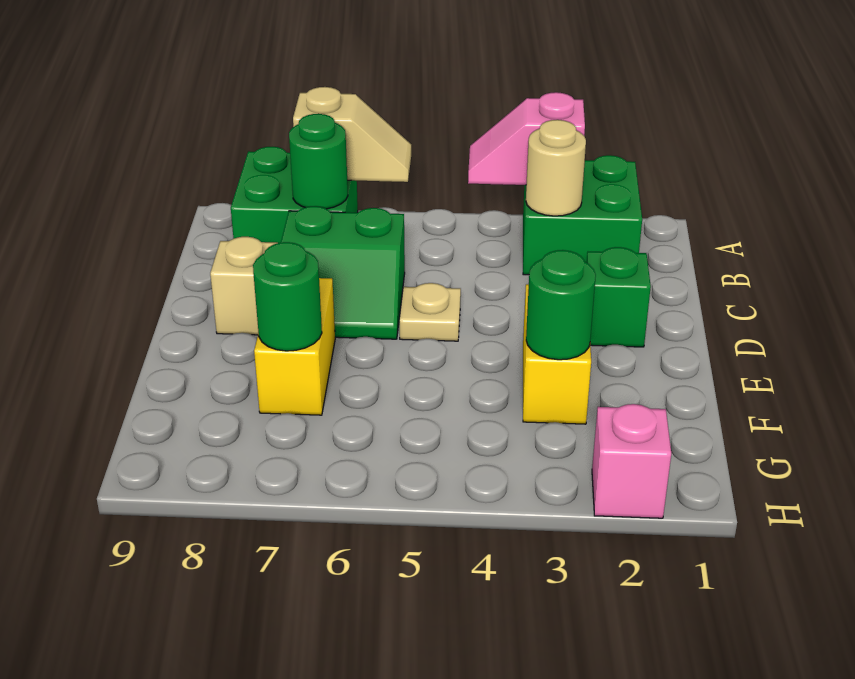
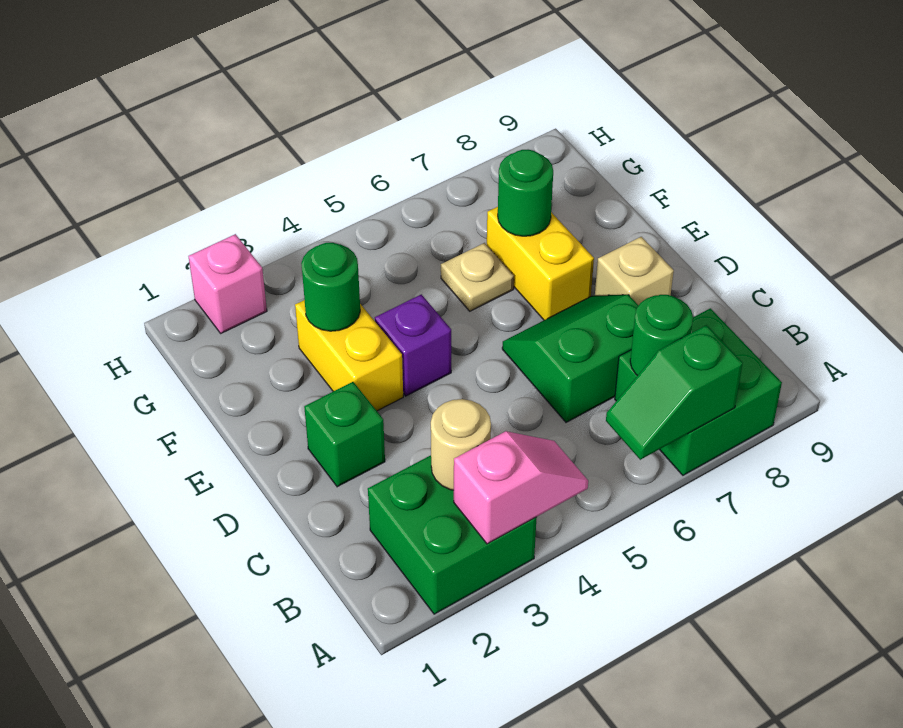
tan 1x2 slope [293,87,411,182] -> green 1x2 slope [606,325,743,460]
tan 1x1 plate [399,283,461,341] -> tan 1x1 plate moved to [441,243,514,311]
none -> purple 1x1 brick [375,294,451,396]

